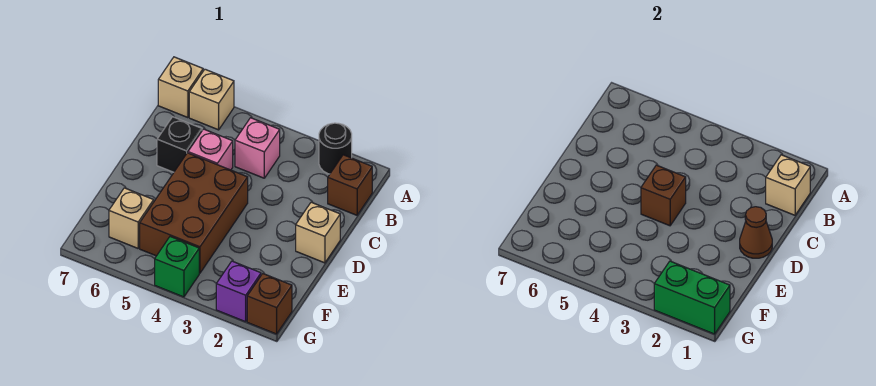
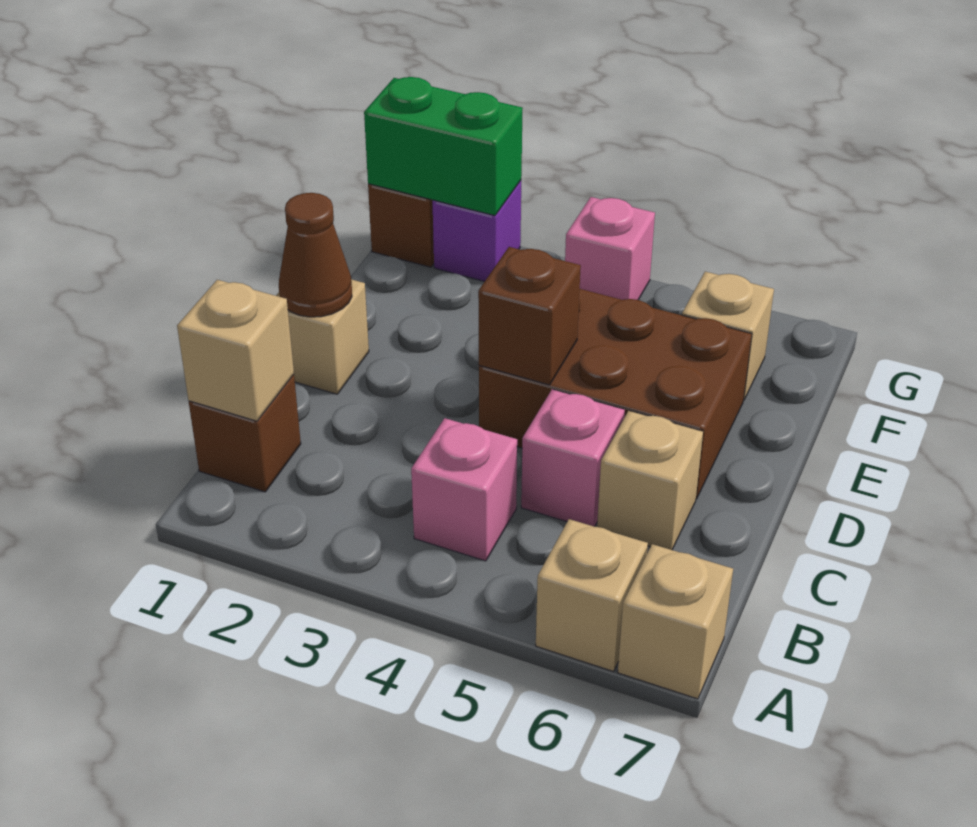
black 1x1 round brick [319,123,352,174] -> none
black 1x1 brick [157,117,202,172] -> tan 1x1 brick [597,411,703,550]
brown 2x3 brick [140,153,248,273] -> brown 2x3 brick turned to [479,289,752,499]
green 1x1 brick [155,237,199,297] -> pink 1x1 brick [565,197,655,300]

